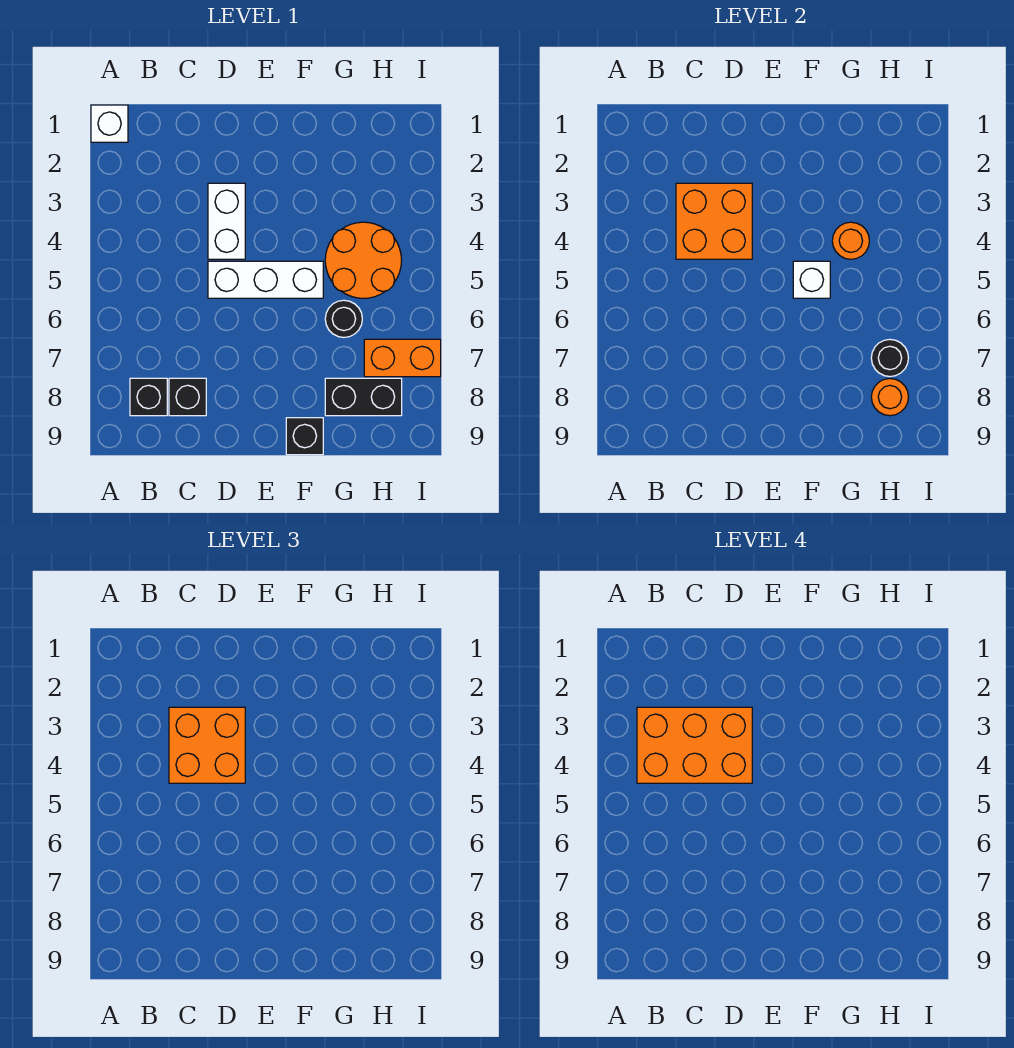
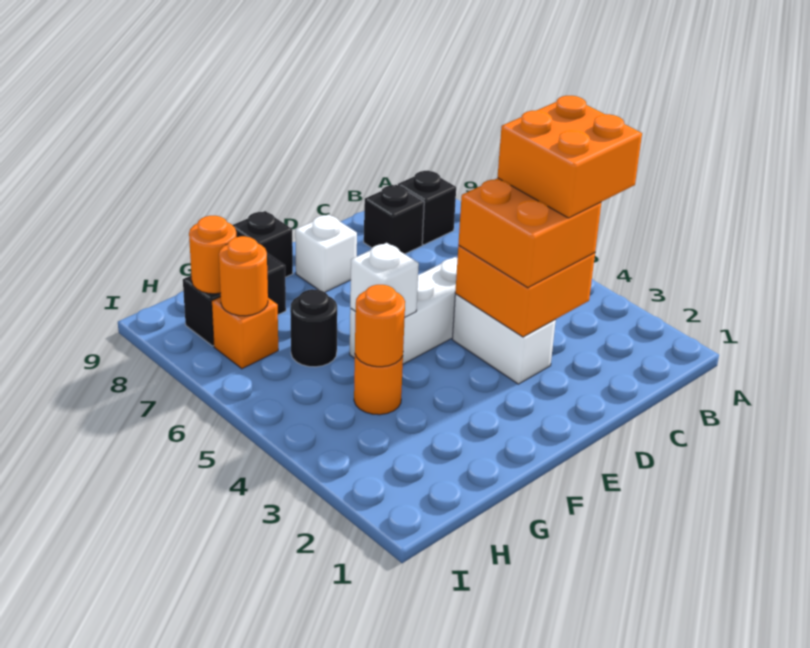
white 1x1 brick [91,105,128,142] -> white 1x1 brick moved to [295,215,357,292]
orange 2x3 brick [637,707,752,783] -> orange 2x2 brick [497,96,642,218]
orange 2x2 round brick [325,222,402,298] -> orange 1x1 round brick [354,355,403,415]
orange 1x2 brick [364,339,441,377] -> orange 1x1 brick [212,297,278,369]
black 1x1 round brick [871,339,908,377] -> orange 1x1 round brick [219,236,268,316]

